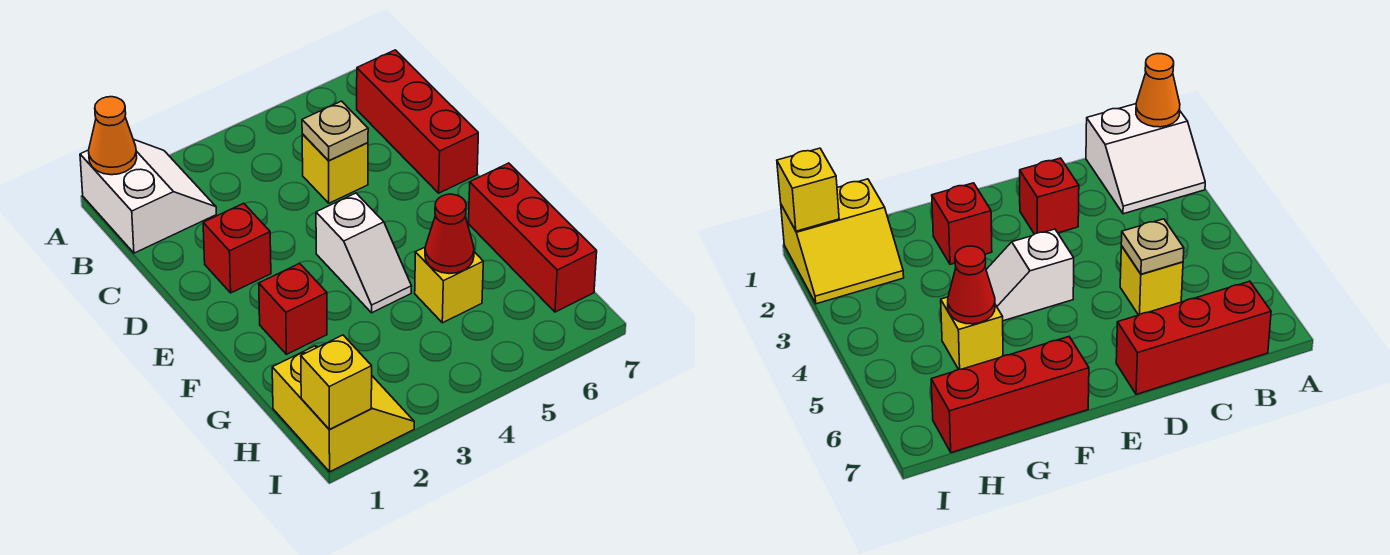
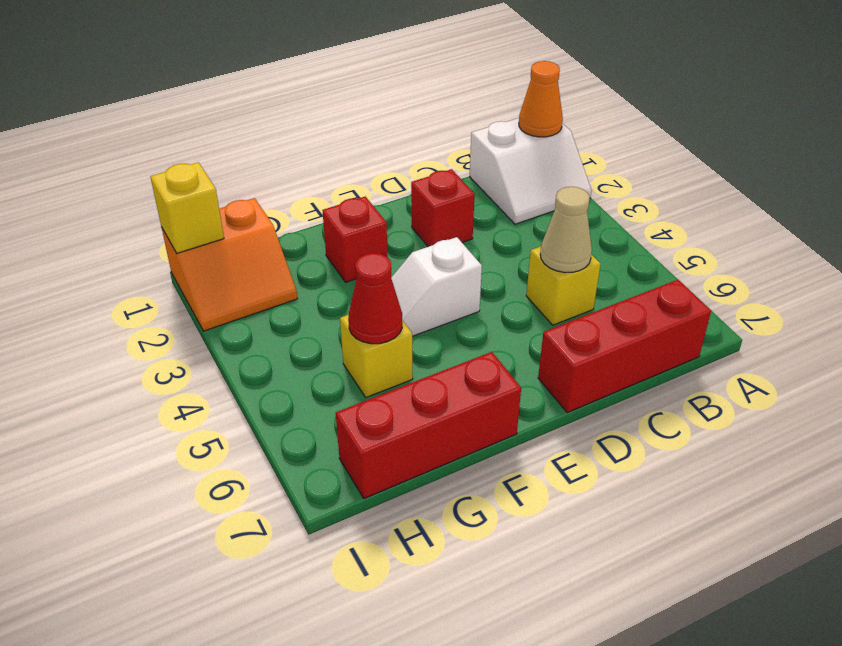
tan 1x1 plate [302,101,368,160] -> tan 1x1 cone [540,187,592,273]
yellow 2x2 slope [272,346,414,472] -> orange 2x2 slope [161,198,297,331]

